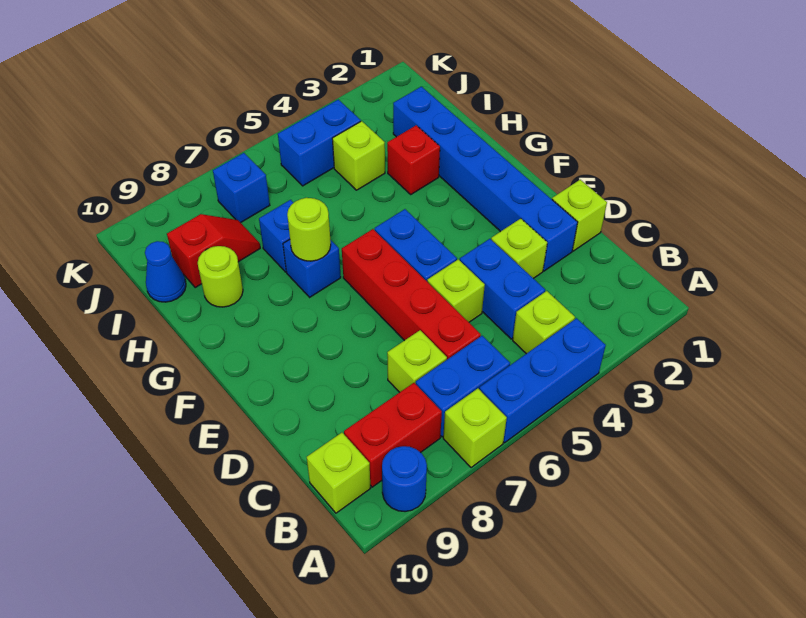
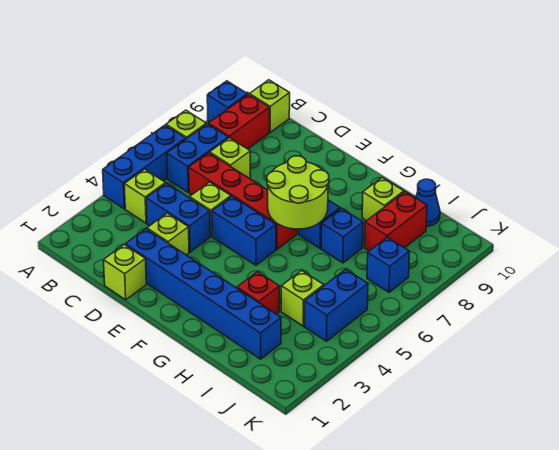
blue 1x1 round brick [382,446,427,512] -> blue 1x1 brick [207,81,247,122]
lime 1x1 round brick [287,198,331,261] -> lime 2x2 round brick [267,156,329,229]
lime 1x1 round brick [198,246,243,307] -> lime 1x1 brick [362,177,404,221]
red 1x2 slope [167,214,260,288] -> red 1x2 brick [365,192,427,251]

